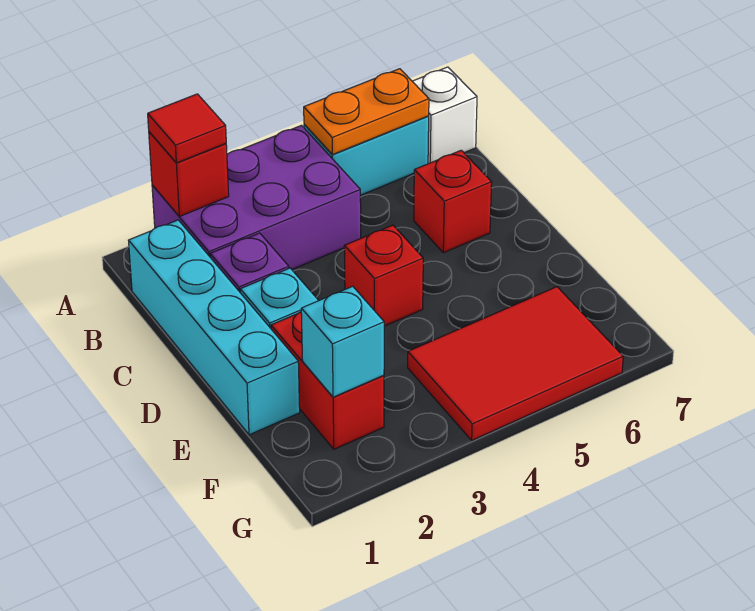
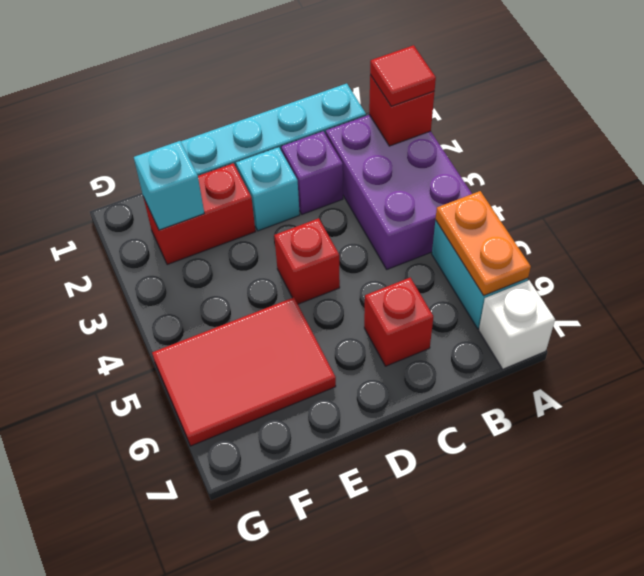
red 2x3 tile [408,287,623,440] -> red 2x3 tile turned to [152,297,336,446]

